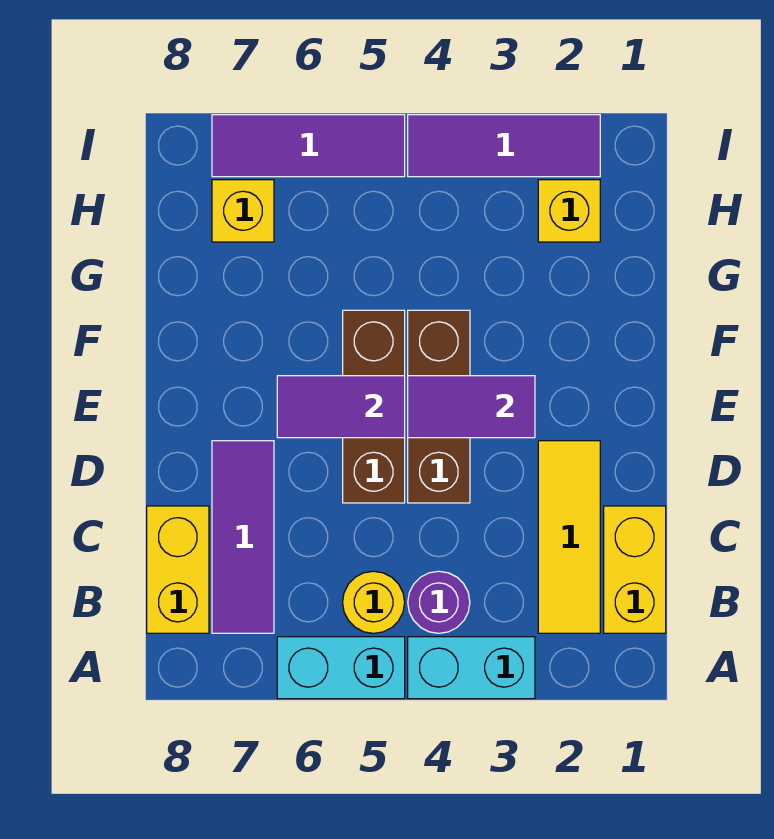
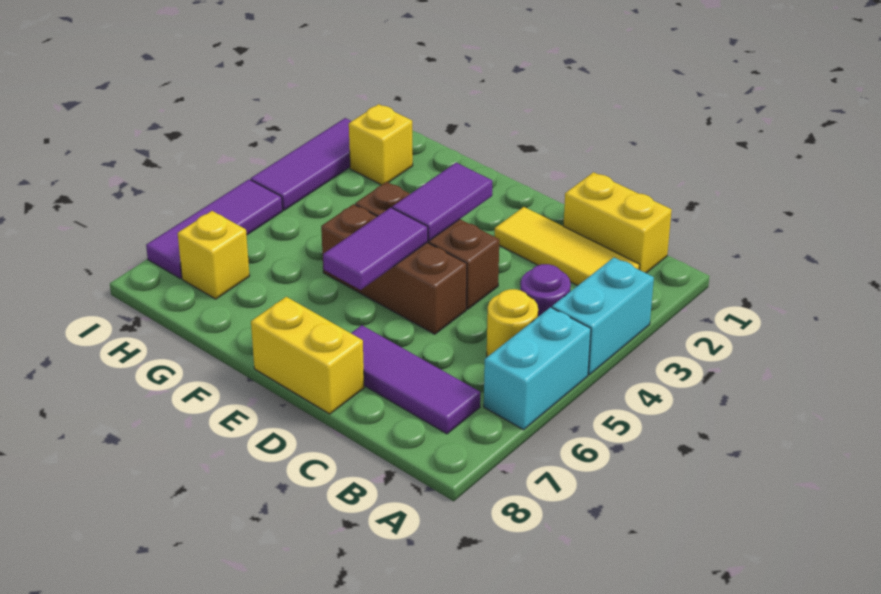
yellow 1x2 brick [147,506,209,633] -> yellow 1x2 brick moved to [251,297,364,414]

